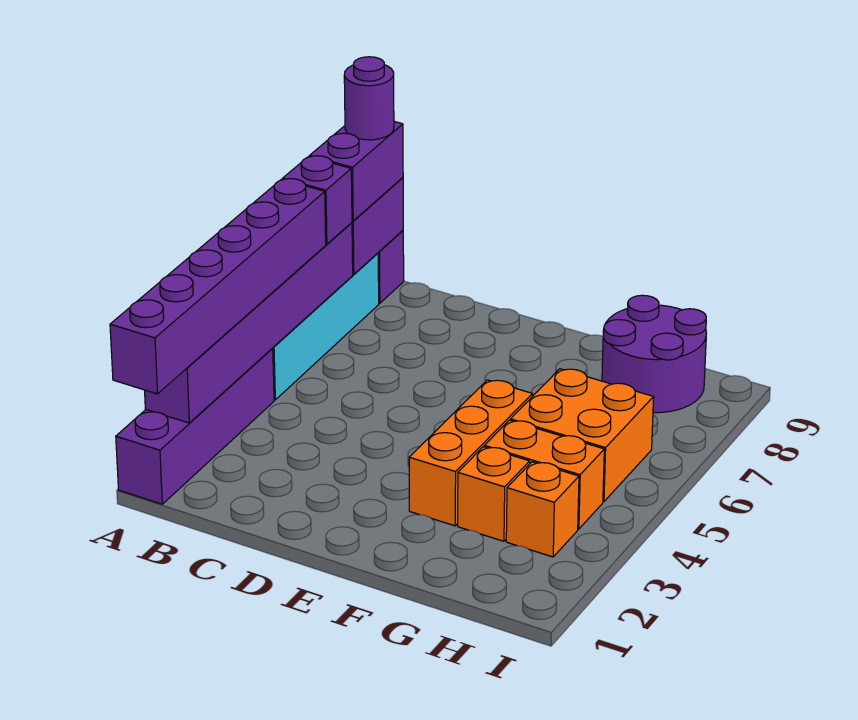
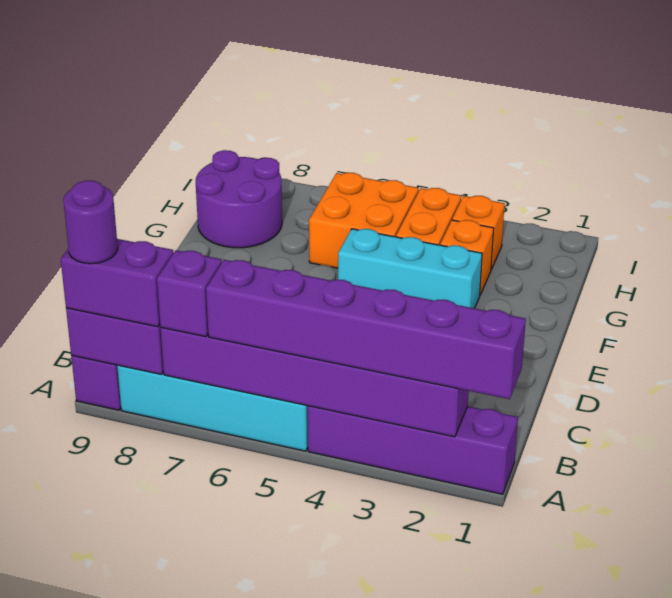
orange 1x3 brick [409,380,532,526] -> cyan 1x3 brick [338,229,482,308]

